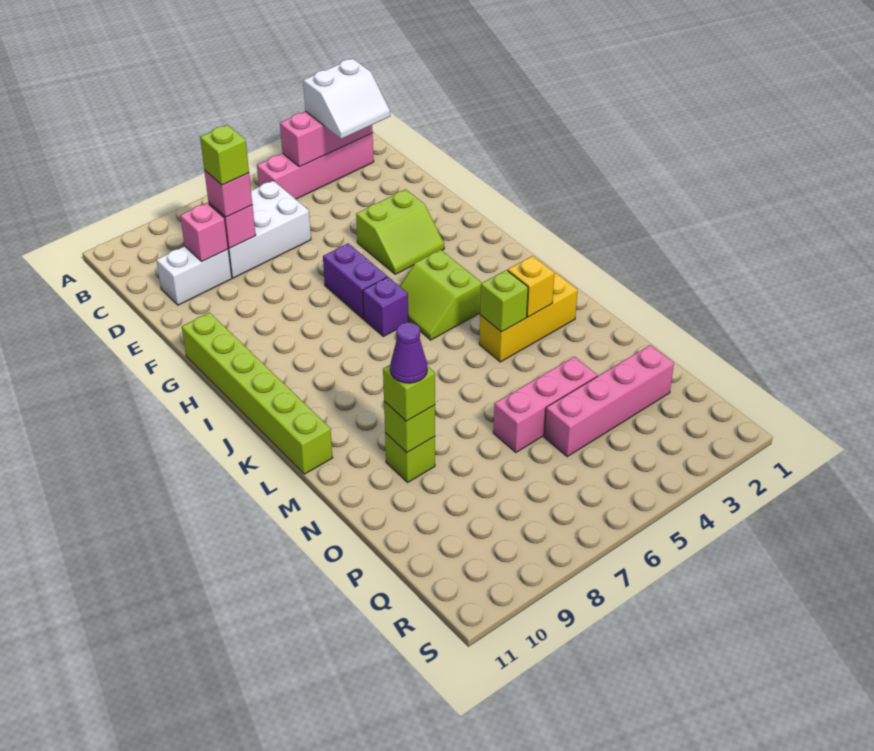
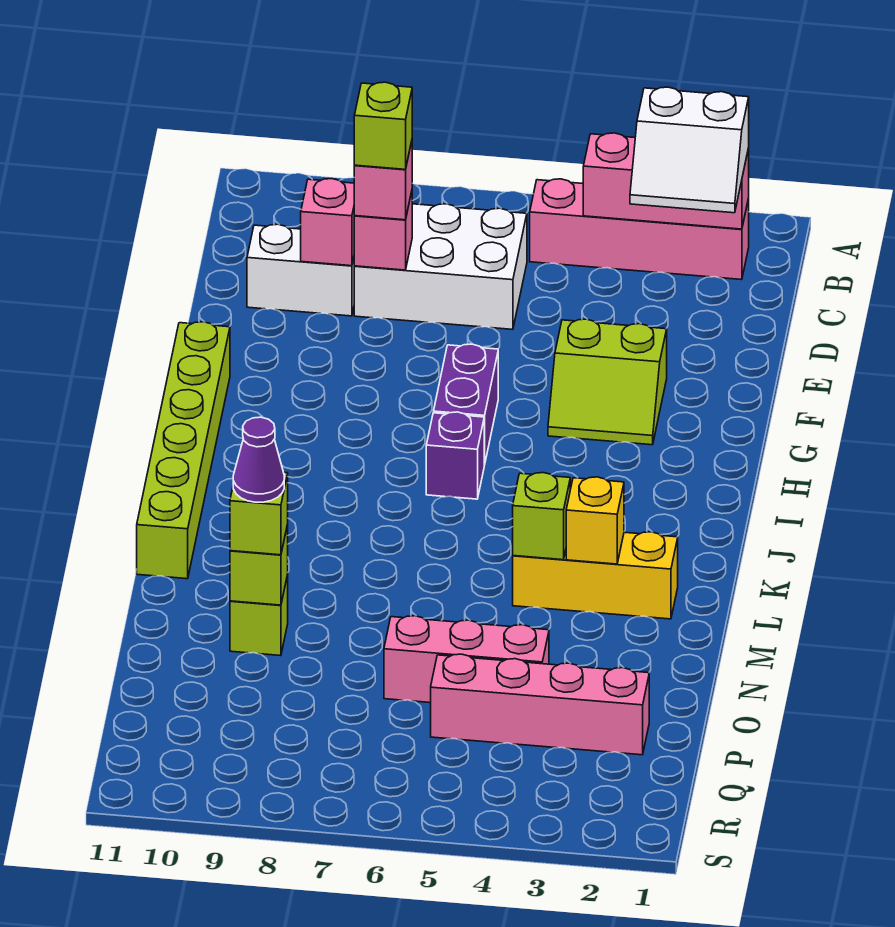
lime 2x2 slope [400,250,482,340] -> none

